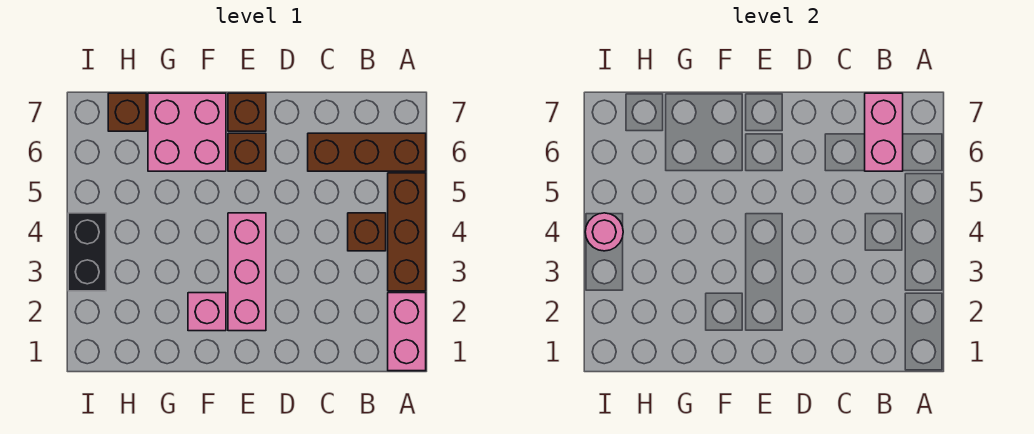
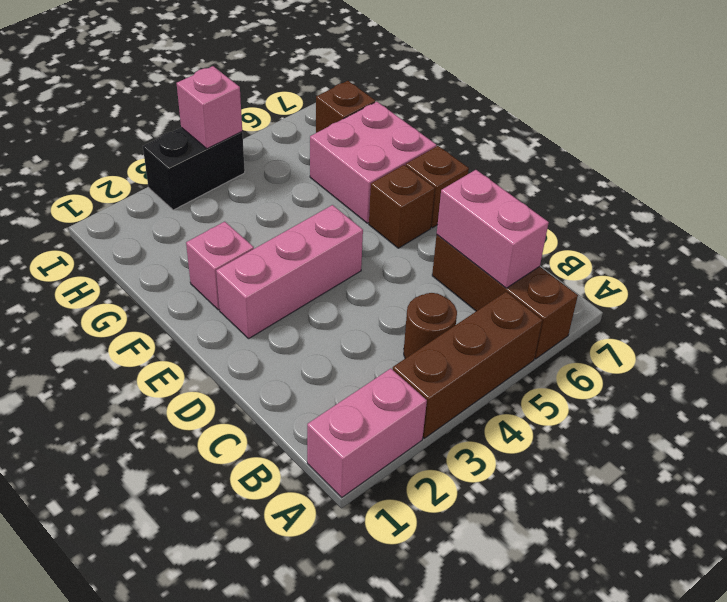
brown 1x1 brick [348,213,386,251] -> brown 1x1 round brick [404,293,457,358]
pink 1x2 brick [865,93,903,171] -> pink 1x2 brick turned to [437,170,549,288]
pink 1x1 round brick [585,213,623,251] -> pink 1x1 brick [177,66,242,149]

